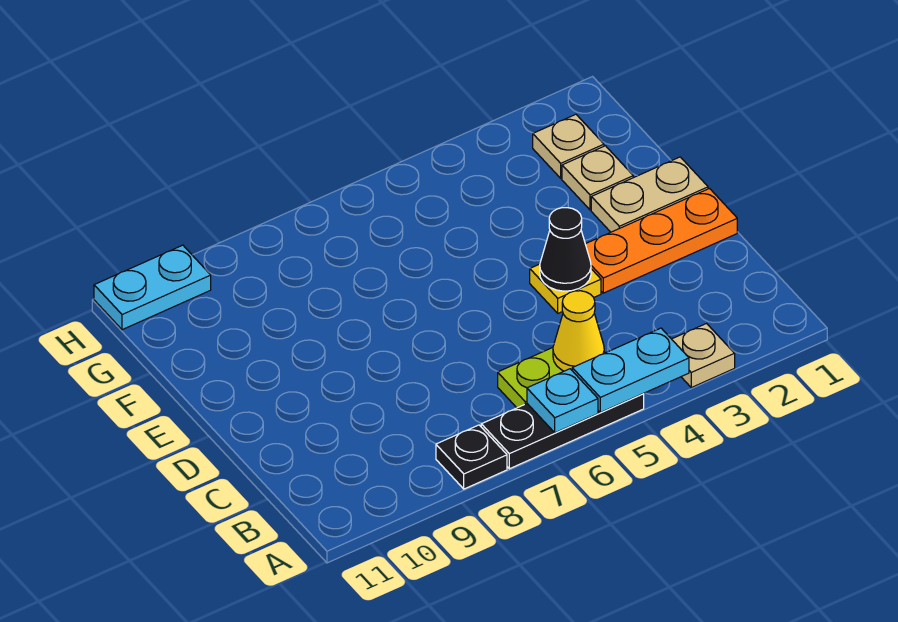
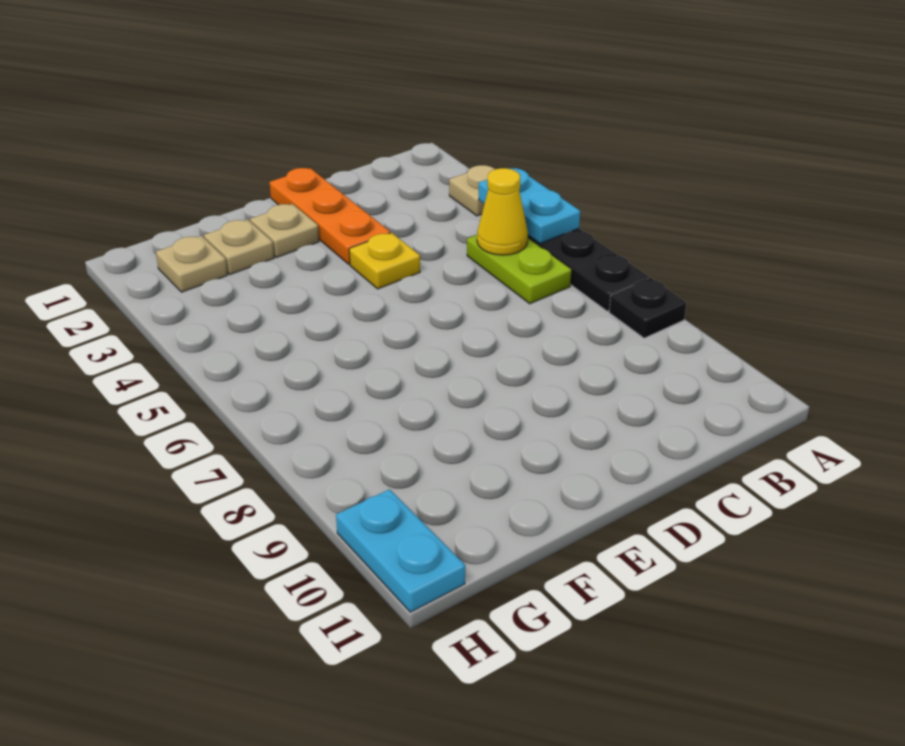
cyan 1x1 plate [527,369,598,433] -> none
black 1x1 cone [540,208,591,291] -> none
tan 1x2 plate [591,157,708,232] -> tan 1x1 plate [250,204,319,258]

